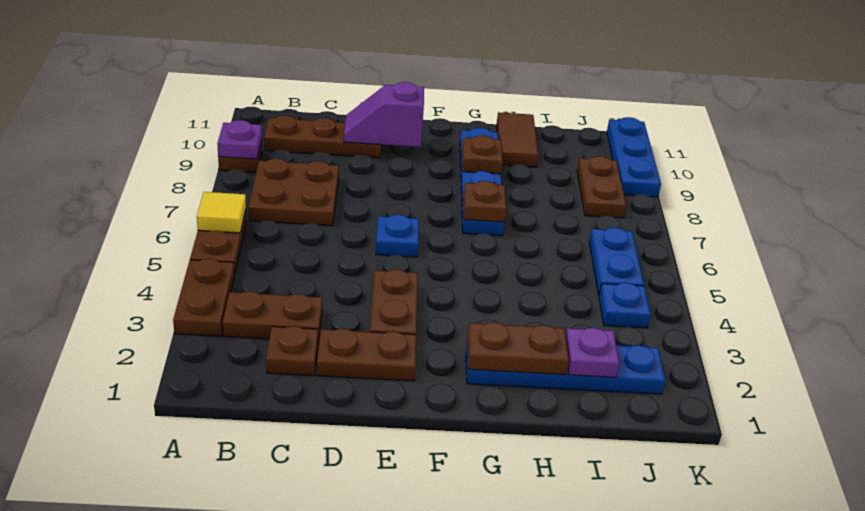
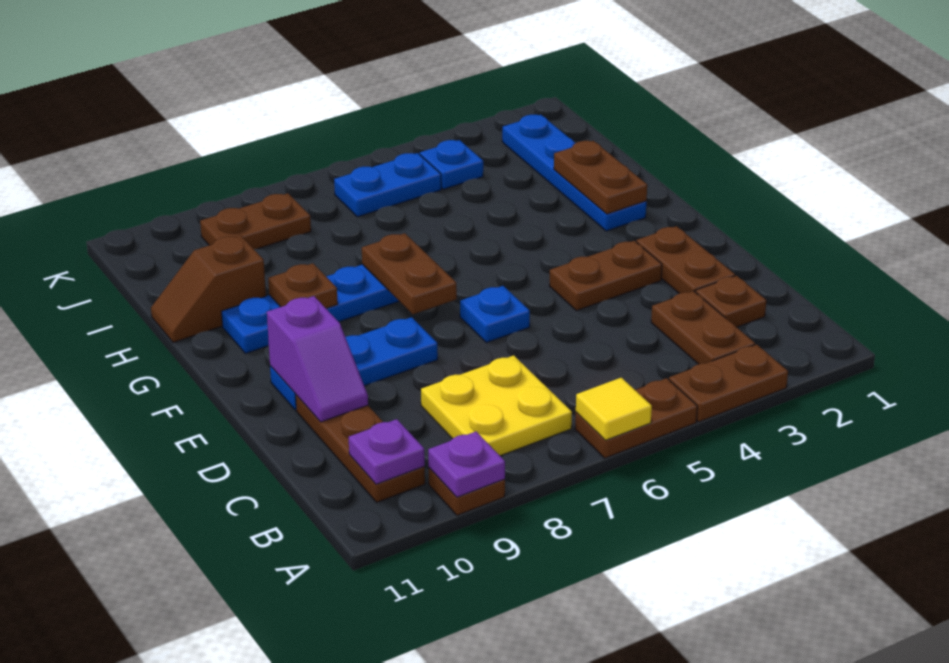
brown 2x2 plate [248,159,339,226] -> yellow 2x2 plate [421,355,572,456]
brown 1x1 plate [463,181,507,222] -> brown 1x2 plate [362,233,457,314]
brown 1x2 tile [496,112,538,167] -> brown 1x2 slope [151,236,266,343]
purple 1x1 plate [566,328,619,377] -> purple 1x1 plate moved to [349,419,425,484]
blue 1x3 plate [607,117,661,197] -> blue 1x3 plate moved to [270,317,438,410]

